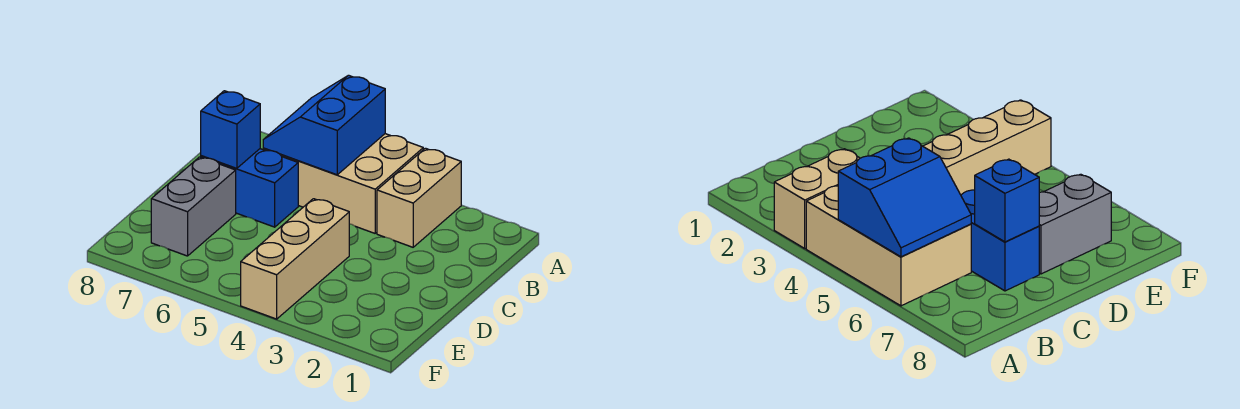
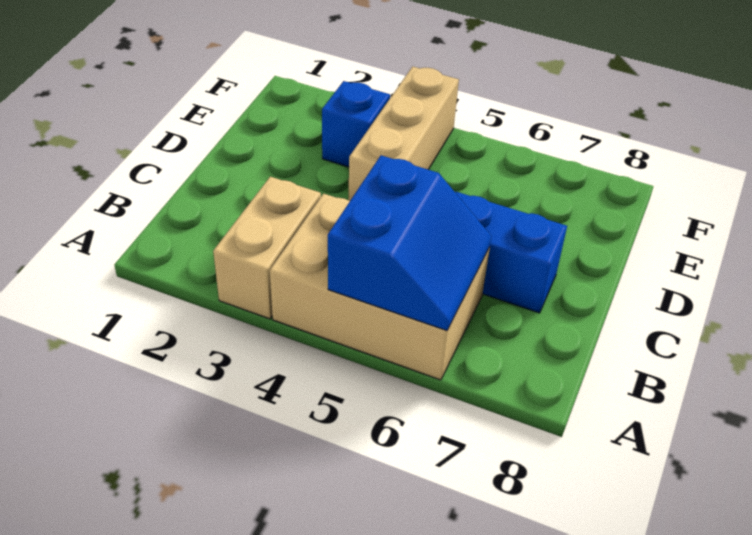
blue 1x1 brick [201,91,260,168] -> blue 1x1 brick moved to [322,81,390,167]
grey 1x2 brick [151,157,236,256] -> none

